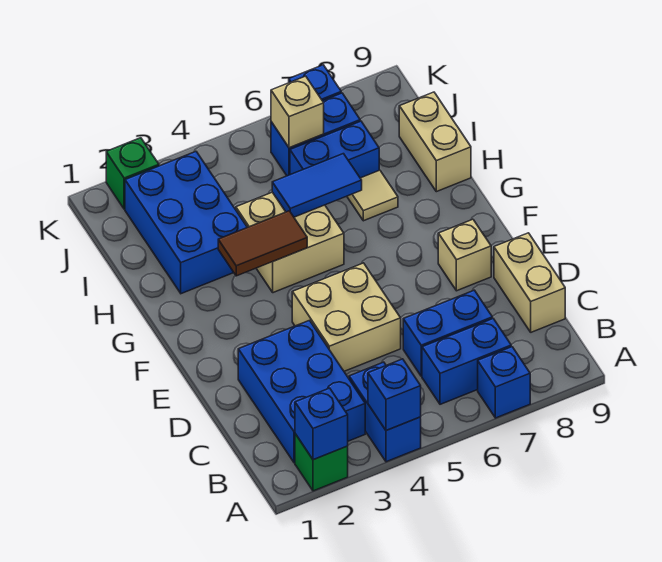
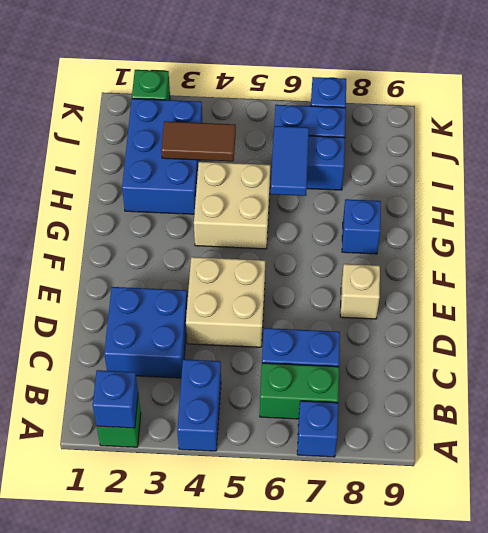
blue 1x1 brick [368,359,421,431] -> blue 1x1 brick moved to [342,199,381,254]
blue 2x3 brick [238,320,365,463] -> blue 2x2 brick [104,287,187,378]
blue 1x2 brick [422,319,511,404] -> green 1x2 brick [260,363,339,419]
tan 1x2 brick [494,233,565,332] -> none
brown 1x2 tile [218,211,307,276] -> brown 1x2 tile moved to [161,121,236,161]
blue 1x2 tile [272,154,362,217] -> blue 1x2 tile turned to [271,126,309,196]
tan 1x1 tile [347,170,398,221] -> none
tan 1x2 brick [399,92,471,192] -> none
tan 1x1 brick [271,76,324,148] -> none

